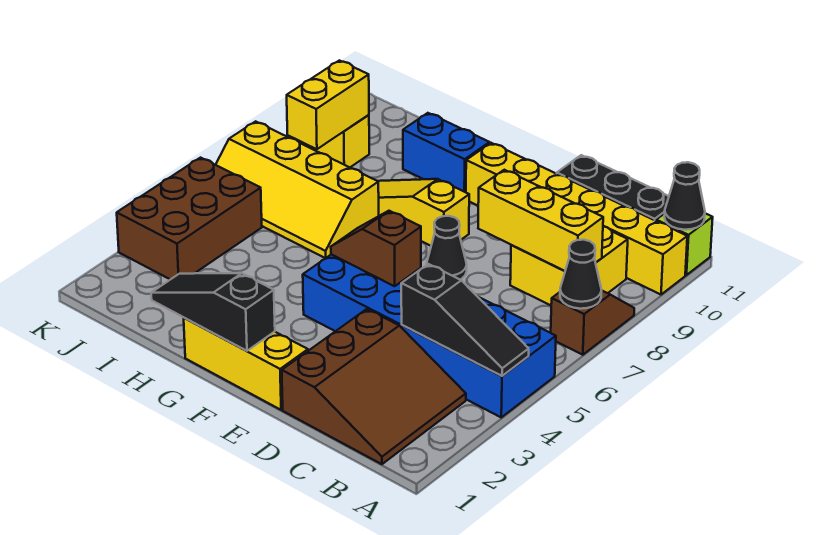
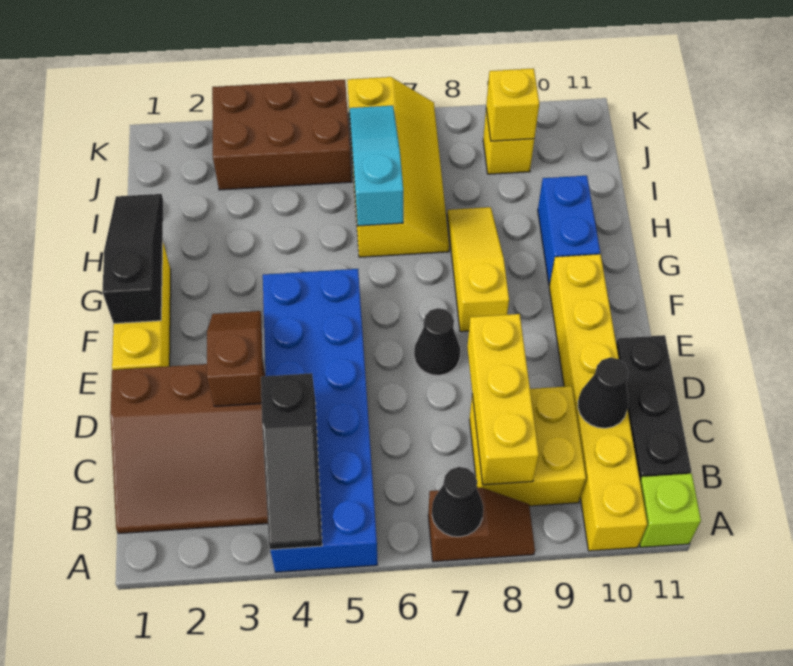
black 1x1 cone [664,162,705,230] -> black 1x1 cone moved to [578,358,628,428]
brown 1x2 slope [331,211,421,286] -> brown 1x2 slope moved to [207,311,263,406]
yellow 2x4 slope [216,121,379,258] -> yellow 2x4 slope turned to [347,77,449,257]
none -> cyan 1x3 slope [350,106,403,226]
yellow 1x2 brick [287,61,369,149] -> yellow 1x1 brick [486,68,539,141]

